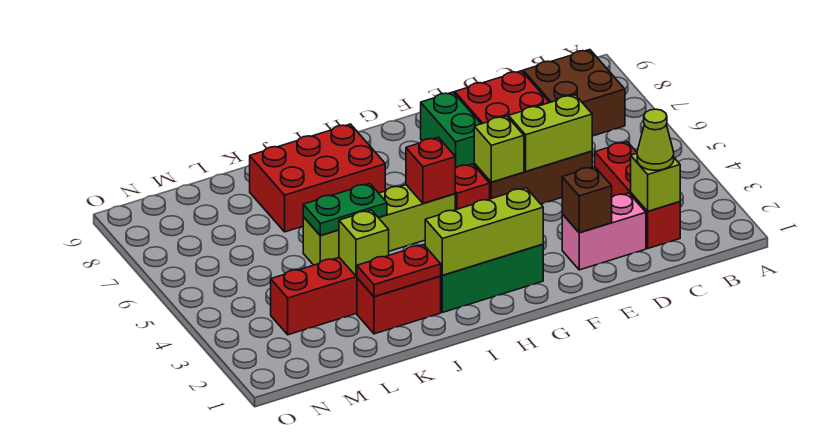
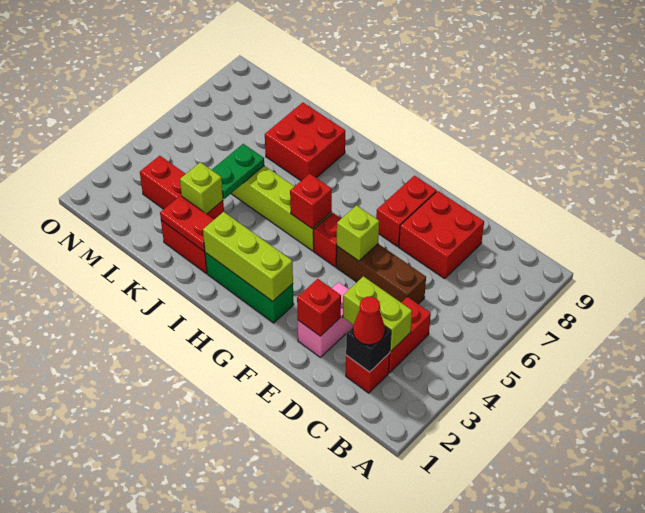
brown 2x2 brick [523,50,625,136] -> none
lime 1x1 brick [631,153,680,211] -> black 1x1 brick [346,327,391,372]
lime 1x1 cone [637,109,674,170] -> red 1x1 cone [353,297,385,345]
pink 1x2 brick [562,193,646,270] -> pink 1x2 brick turned to [298,282,354,357]
lime 1x2 brick [508,95,592,171] -> lime 1x2 brick moved to [343,276,412,351]
brown 1x1 brick [562,167,612,233] -> red 1x1 brick [297,279,341,336]
green 1x2 brick [421,92,481,168] -> red 1x2 brick [376,176,437,247]
red 2x3 brick [250,124,385,232] -> red 2x2 brick [265,103,345,181]
green 1x2 plate [303,184,387,235] -> green 1x2 plate turned to [212,144,264,199]

